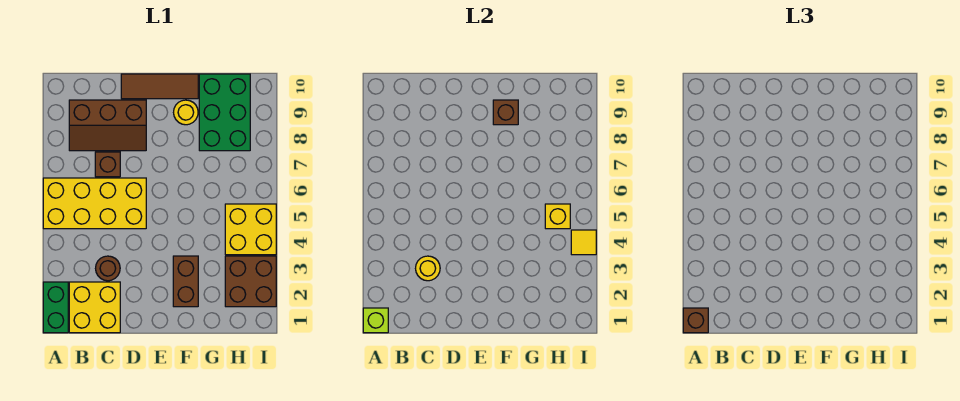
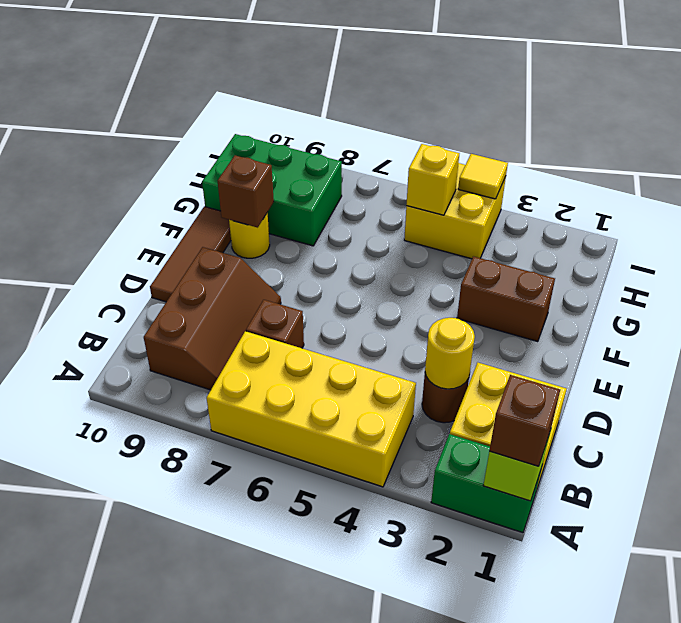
yellow 2x4 brick [43,178,146,229] -> yellow 2x4 brick turned to [207,331,416,487]
brown 2x2 brick [225,256,276,307] -> none

